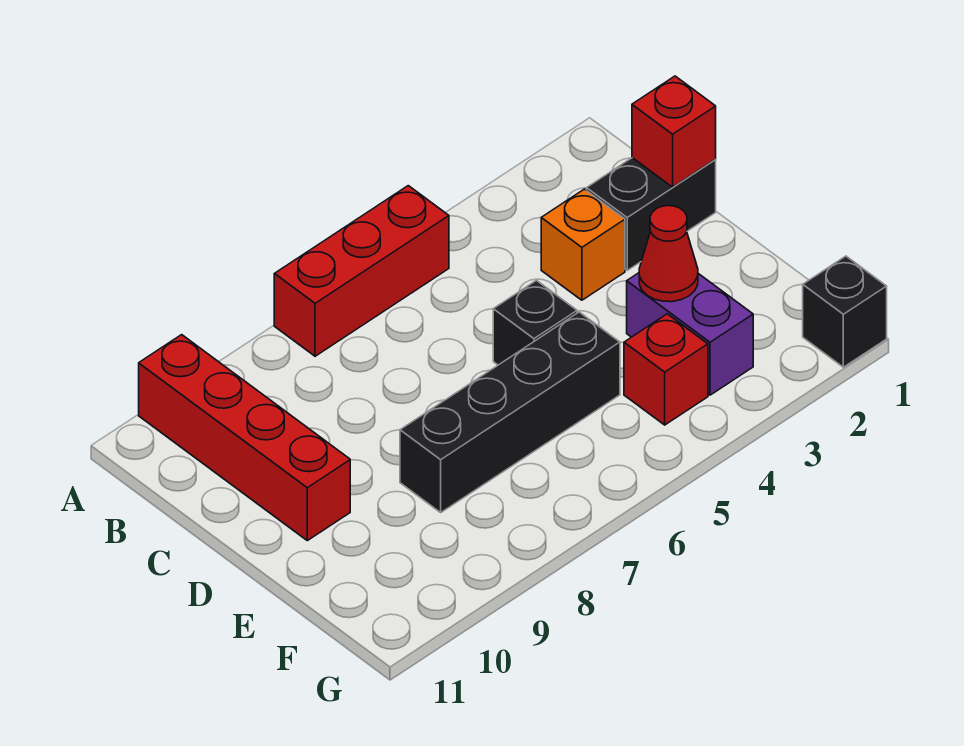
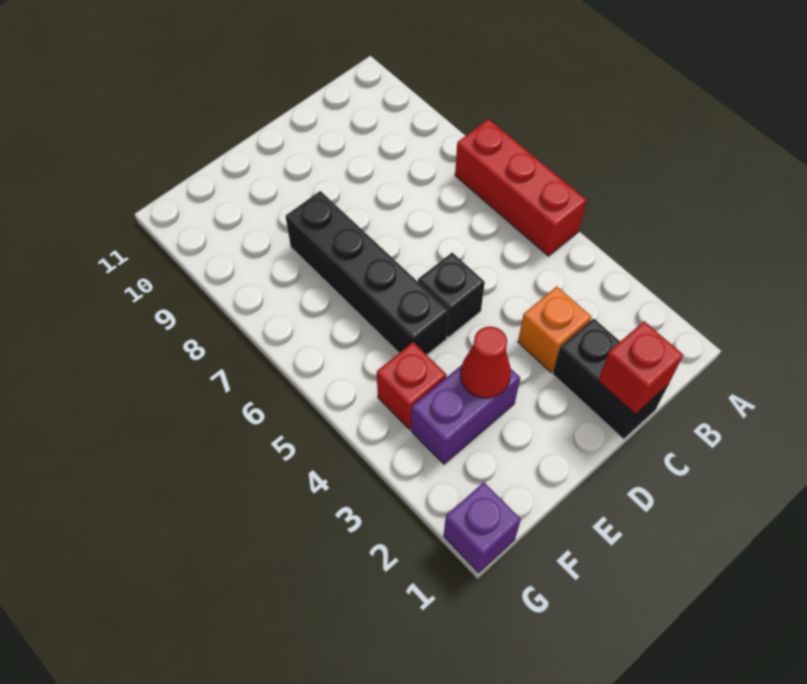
red 1x4 brick [139,335,350,541] -> none
black 1x1 brick [803,256,887,367] -> purple 1x1 brick [444,482,521,573]

